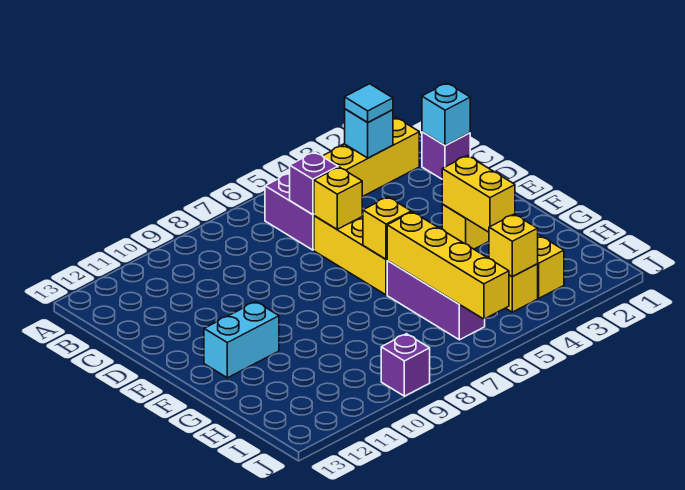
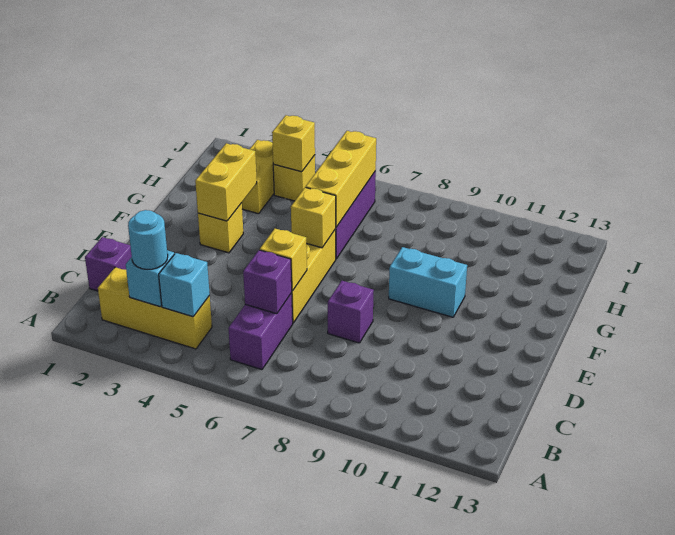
cyan 1x1 tile [345,84,393,122] -> cyan 1x1 round brick [128,210,168,269]
cyan 1x1 brick [422,83,470,146] -> cyan 1x1 brick moved to [159,253,210,317]
cyan 1x2 brick [204,302,279,378] -> cyan 1x2 brick moved to [389,247,467,317]
yellow 1x4 brick [387,212,509,319] -> yellow 1x3 brick [306,131,376,227]
purple 1x1 brick [381,334,430,396] -> purple 1x1 brick moved to [328,281,374,343]

